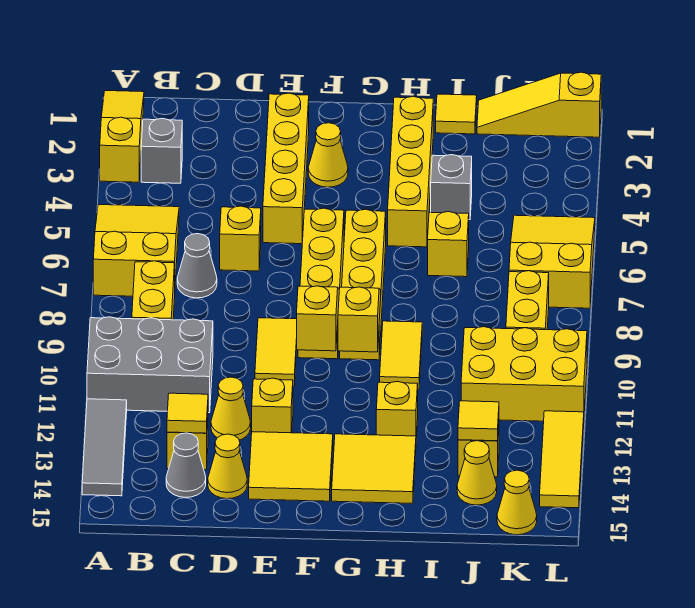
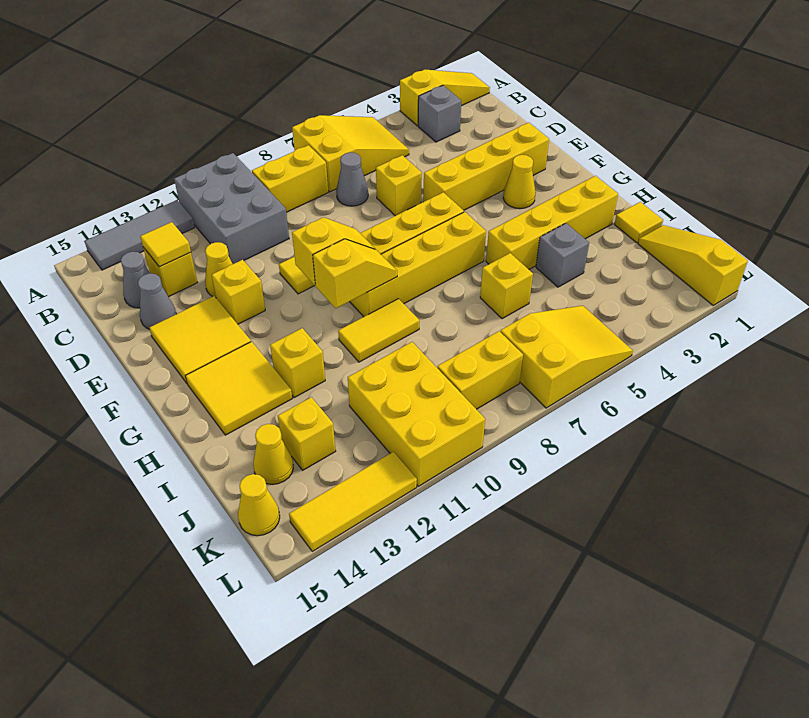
yellow 1x1 cone [208,434,247,499] -> grey 1x1 cone [138,273,176,329]
yellow 1x1 tile [458,401,499,441] -> none

